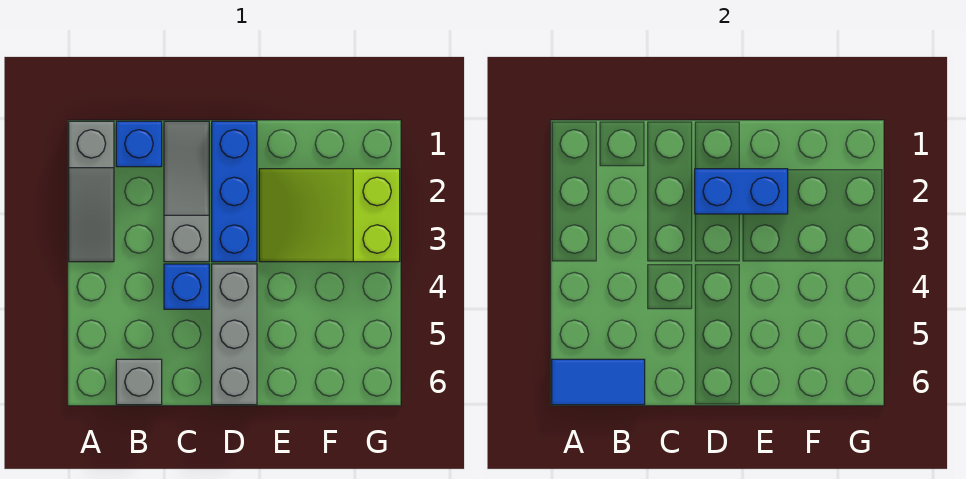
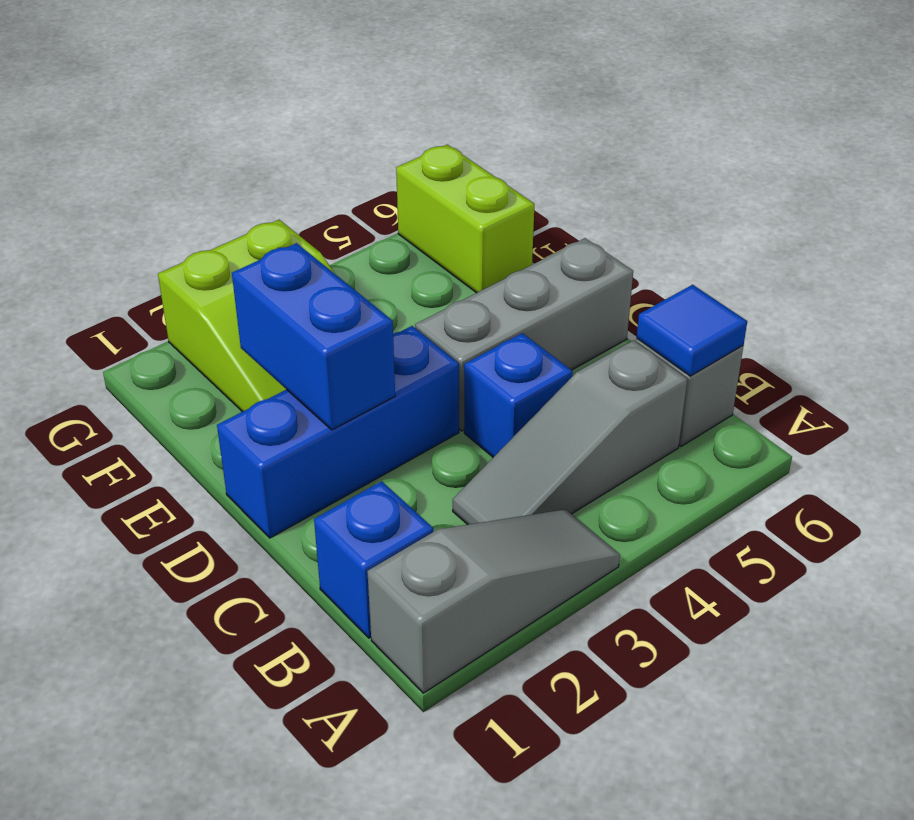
blue 1x2 tile [552,359,645,405] -> blue 1x1 tile [637,285,747,376]
grey 1x3 slope [164,121,209,262] -> grey 1x3 slope moved to [453,340,687,525]
none -> lime 1x2 brick [396,145,535,293]

